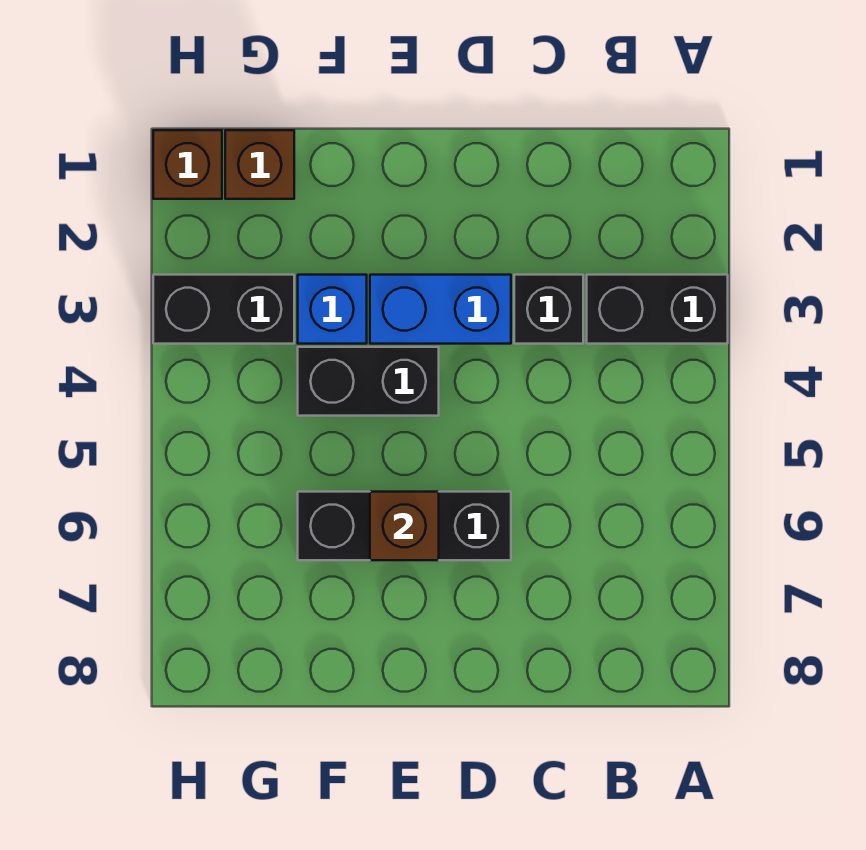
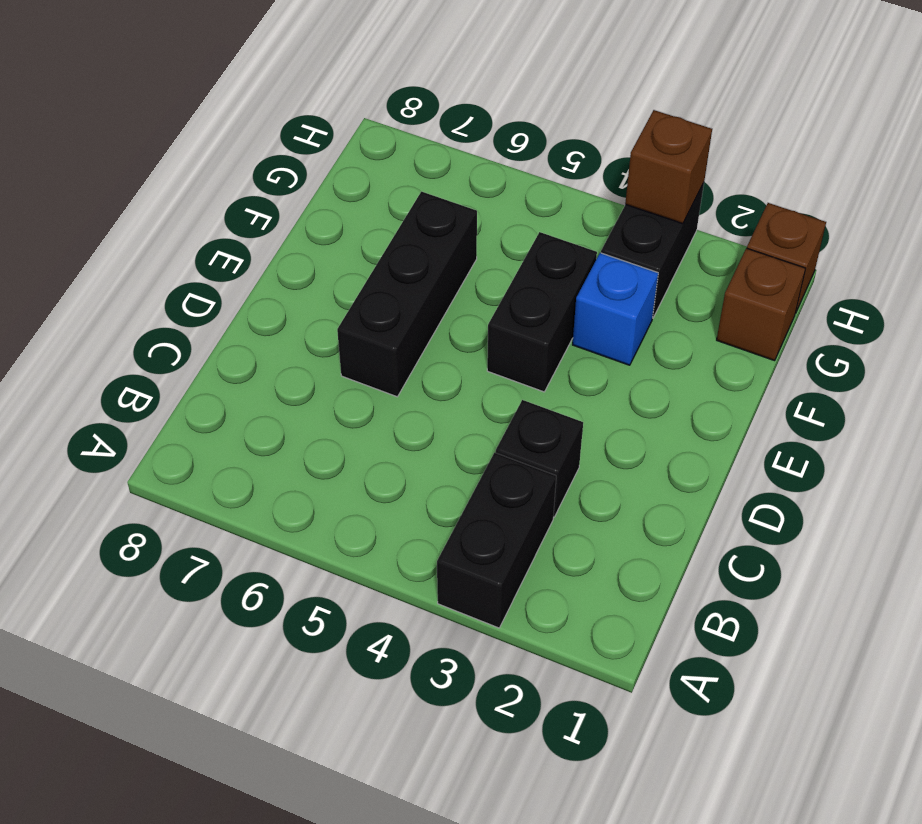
blue 1x2 brick [370,275,511,344] -> none
brown 1x1 brick [370,492,439,560] -> brown 1x1 brick moved to [625,110,712,224]

